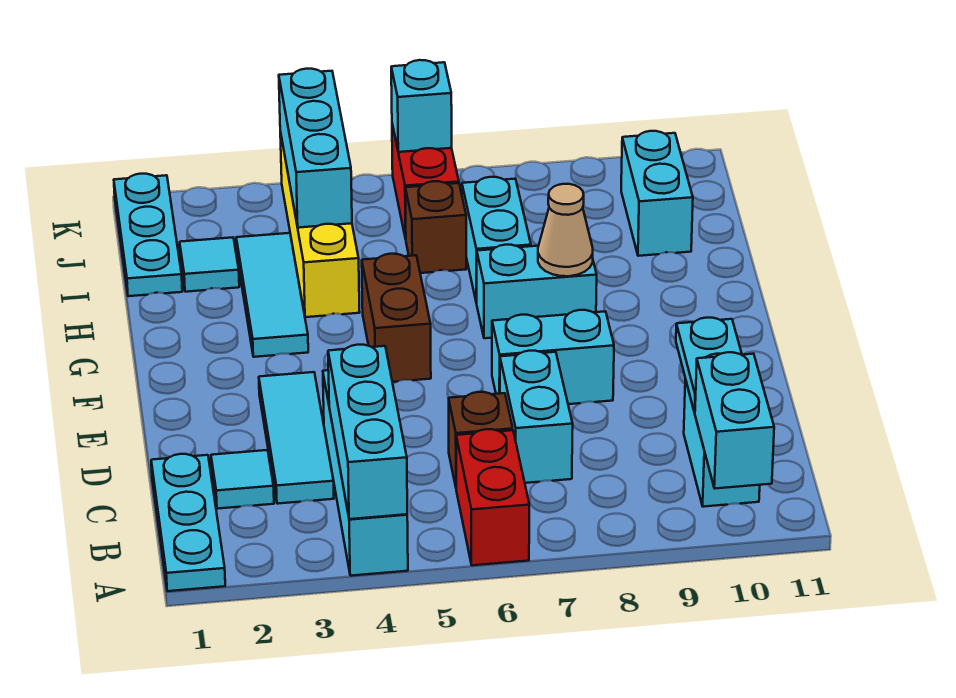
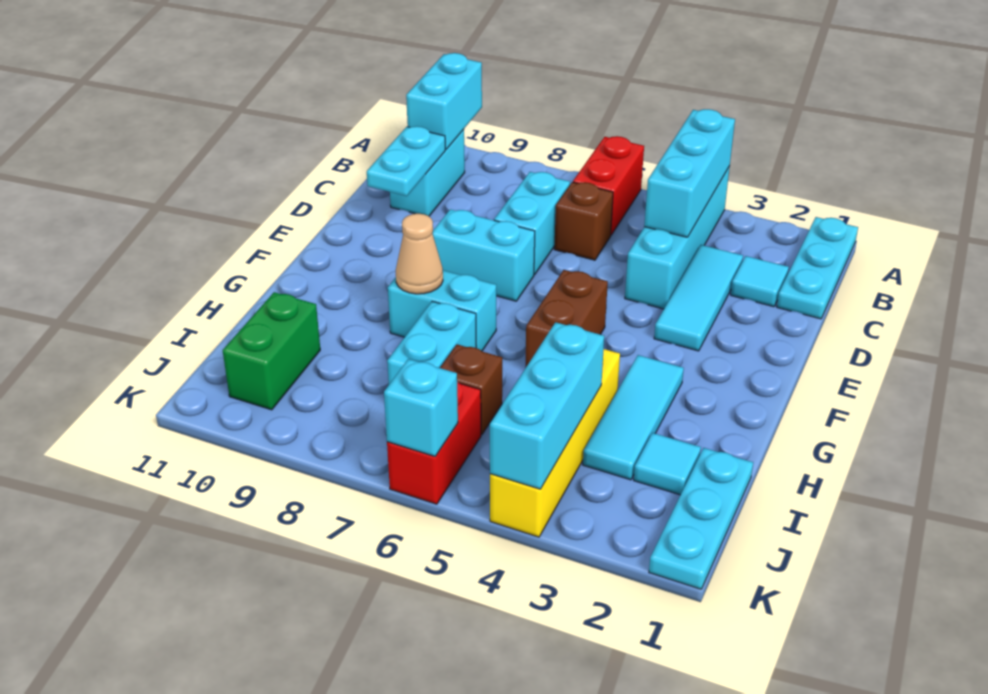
cyan 1x2 brick [621,131,693,256] -> green 1x2 brick [223,292,320,410]

